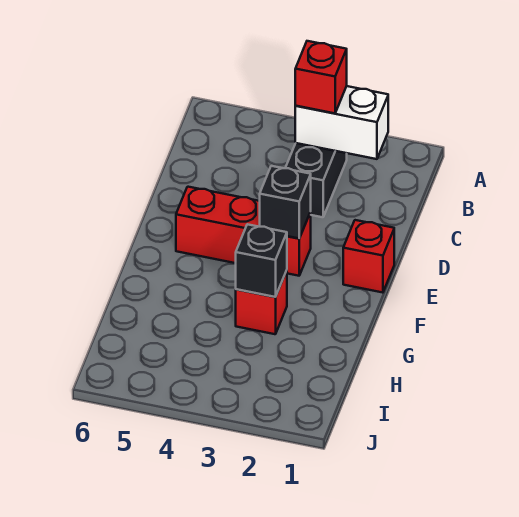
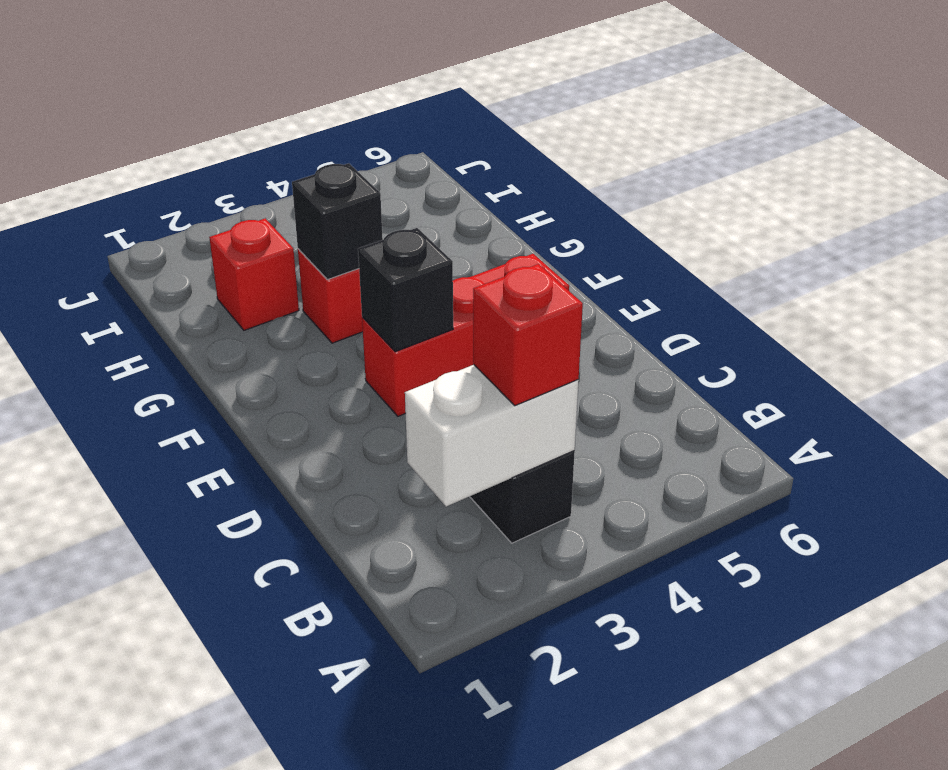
red 1x1 brick [343,220,394,293] -> red 1x1 brick moved to [209,218,299,330]

